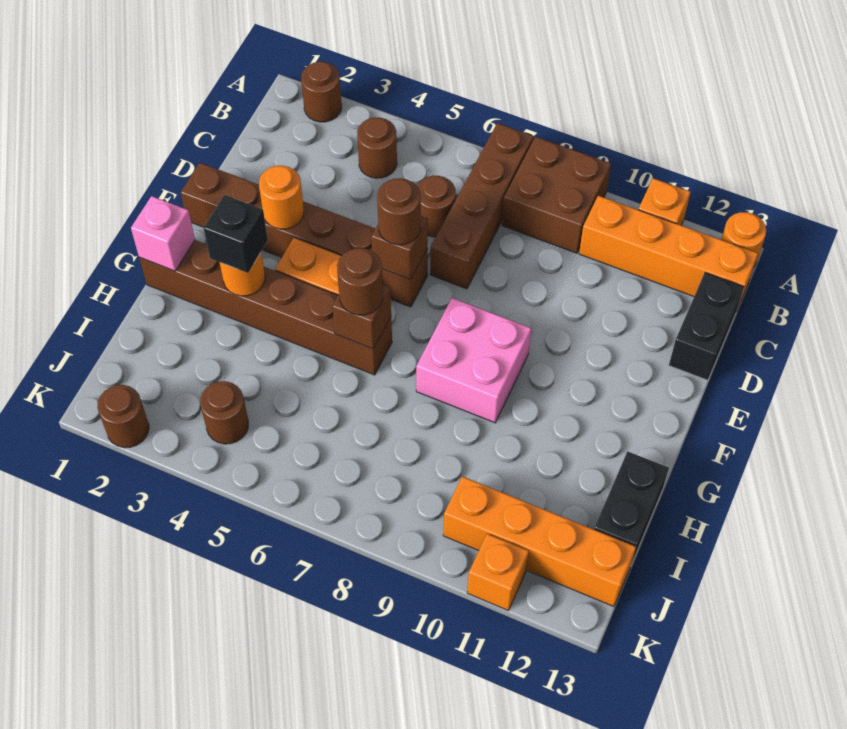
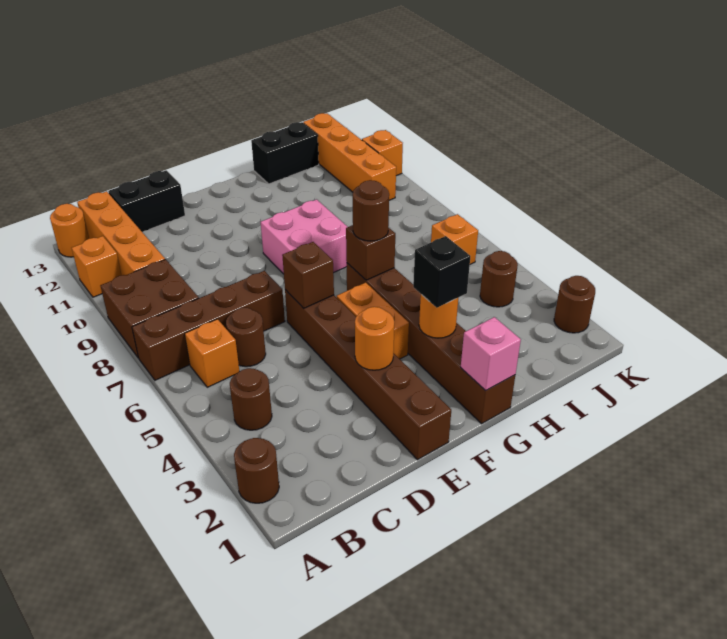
none -> orange 1x1 brick [185,319,240,387]
brown 1x1 round brick [377,178,421,245] -> none
none -> orange 1x1 brick [431,214,478,264]

